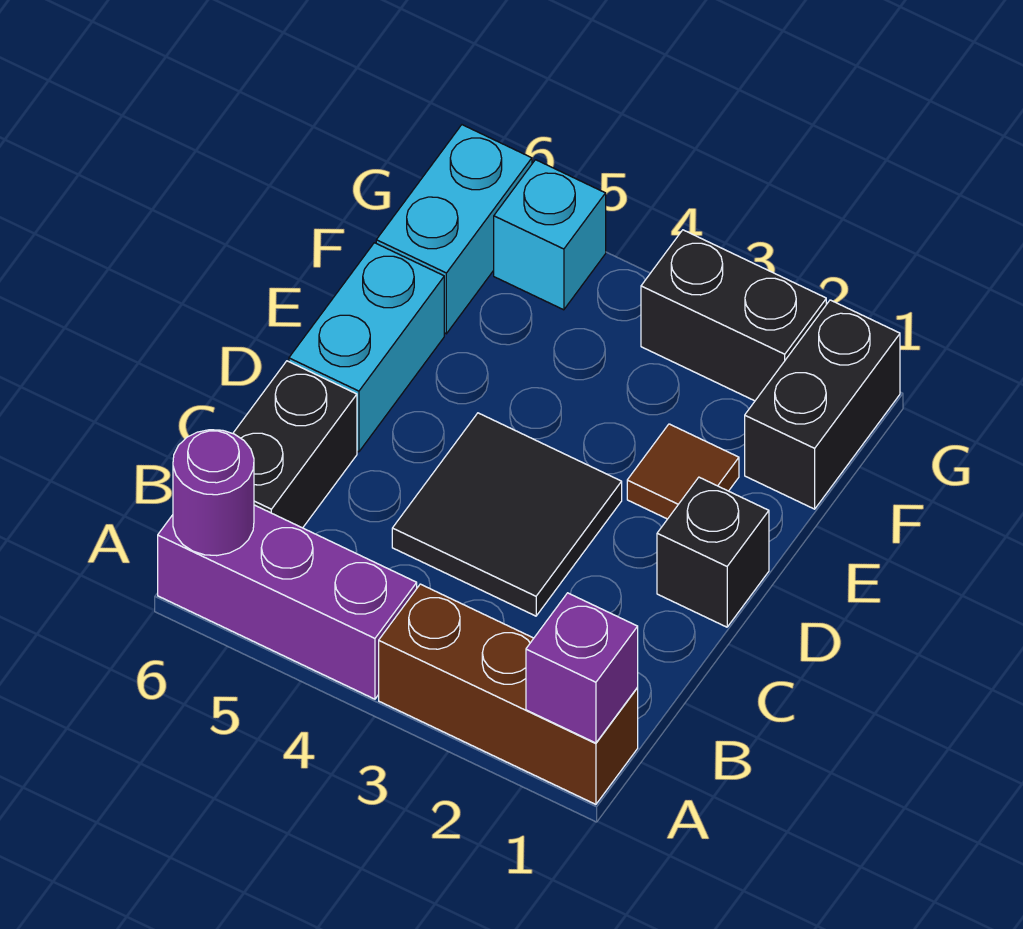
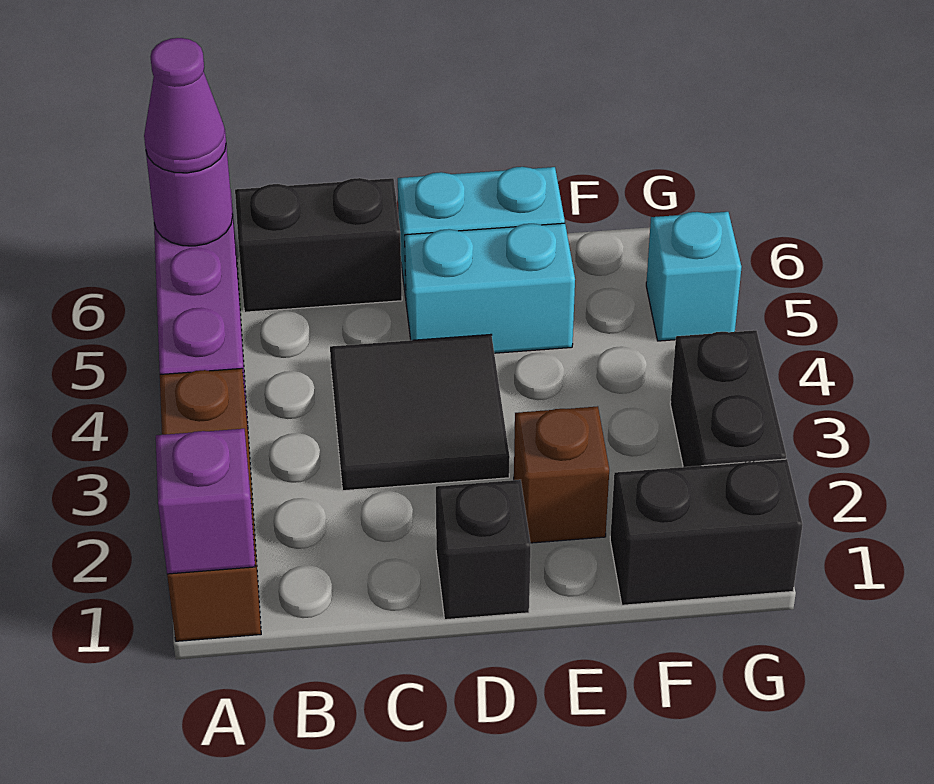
none -> purple 1x1 cone [144,38,226,173]
brown 1x1 tile [627,424,739,519] -> brown 1x1 brick [514,406,609,543]
cyan 1x2 brick [376,125,532,334] -> cyan 1x2 brick moved to [405,223,575,353]

